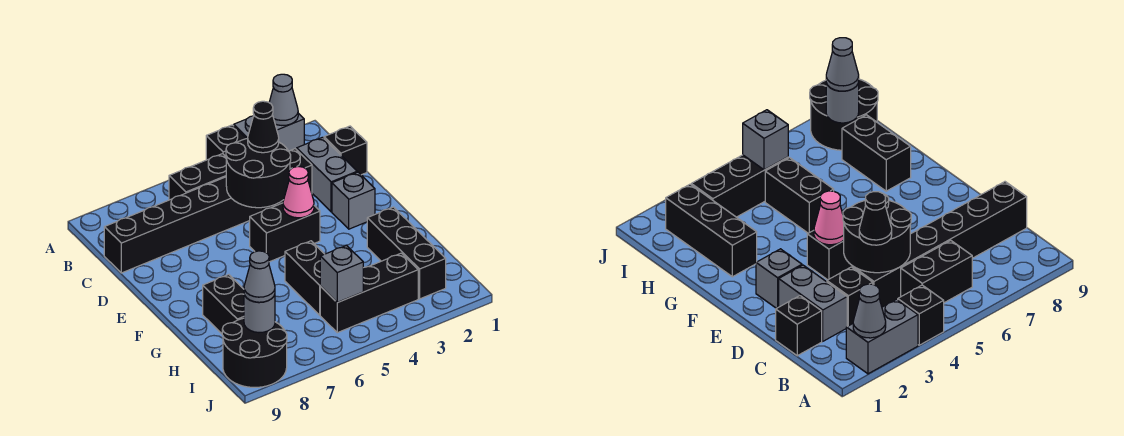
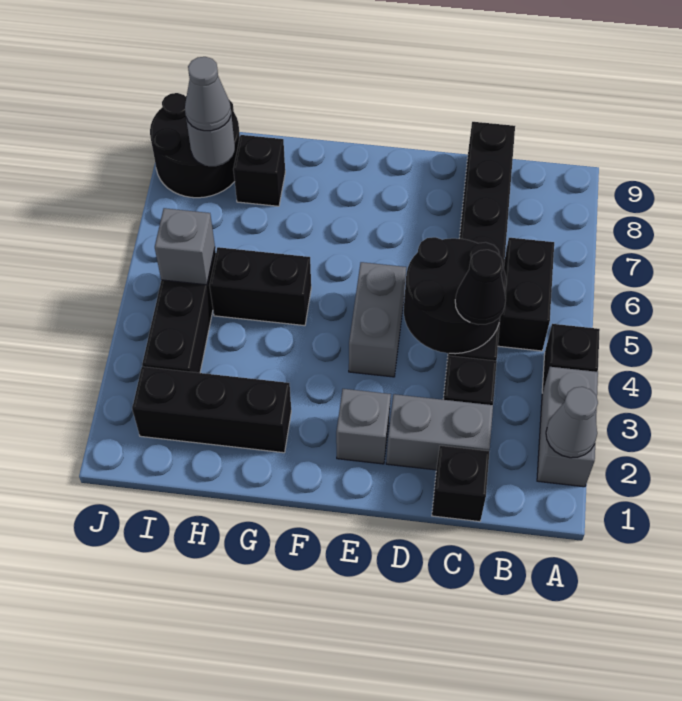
black 1x2 brick [250,203,320,262] -> grey 1x2 brick [349,262,406,377]
pink 1x1 cone [283,166,314,218] -> none
black 1x2 brick [203,275,244,334] -> black 1x1 brick [233,135,285,206]

